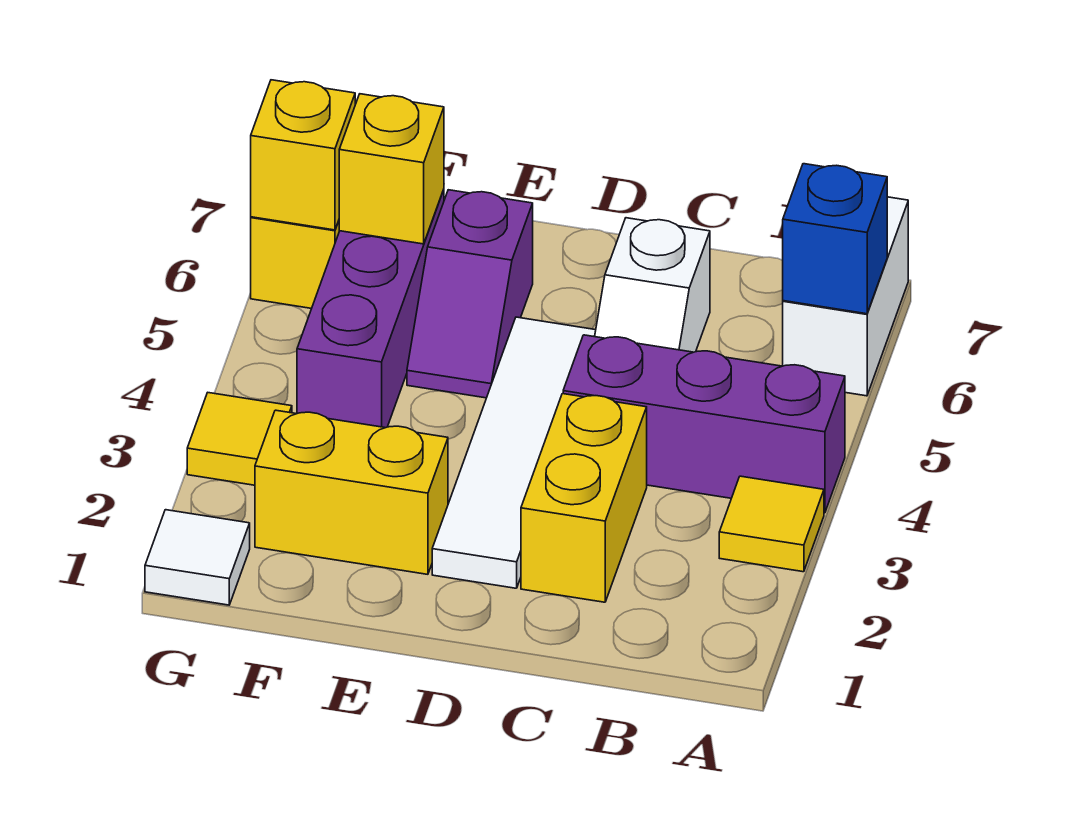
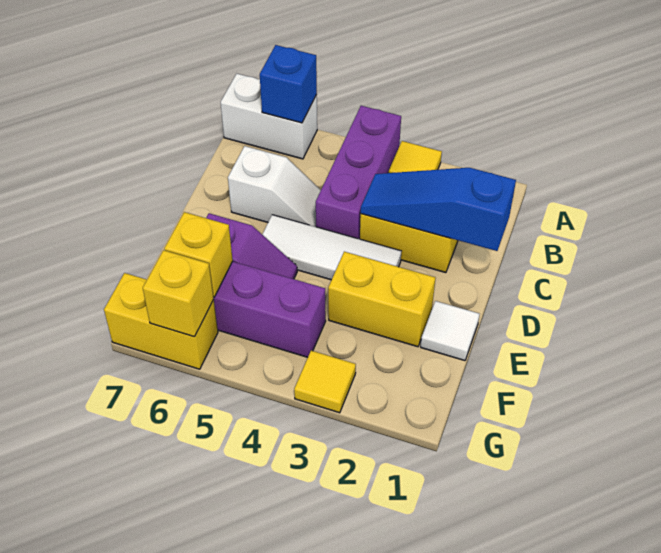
none -> blue 1x3 slope [361,168,516,251]
white 1x4 tile [432,317,596,588] -> white 1x3 tile [262,215,401,280]
yellow 1x2 brick [255,410,448,574] -> yellow 1x2 brick turned to [328,252,435,347]
white 1x1 tile [145,510,250,605] -> white 1x1 tile moved to [421,301,480,361]

